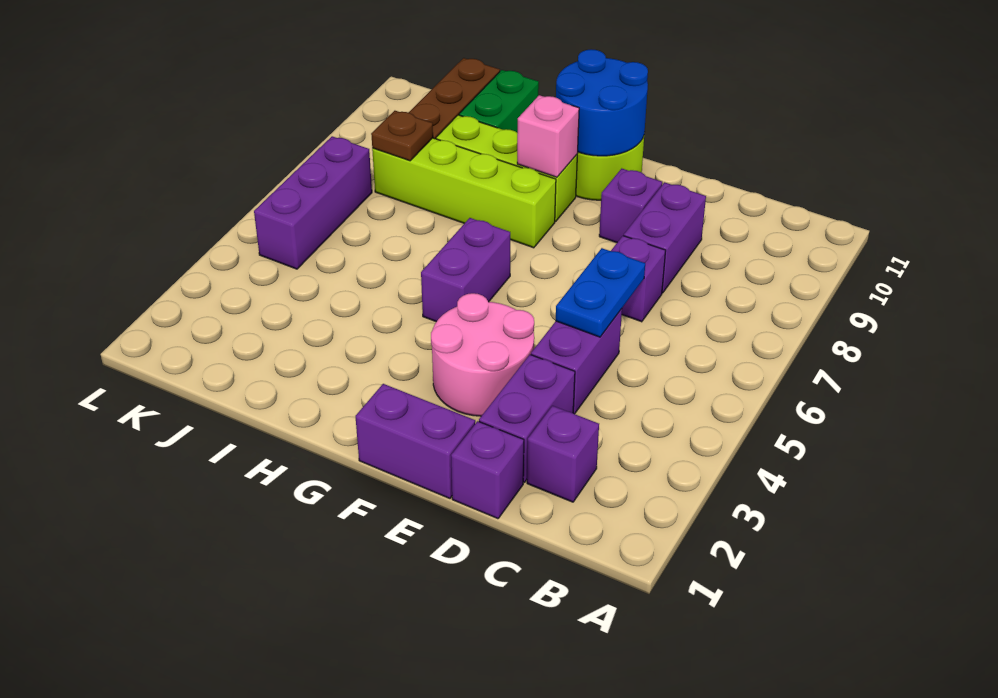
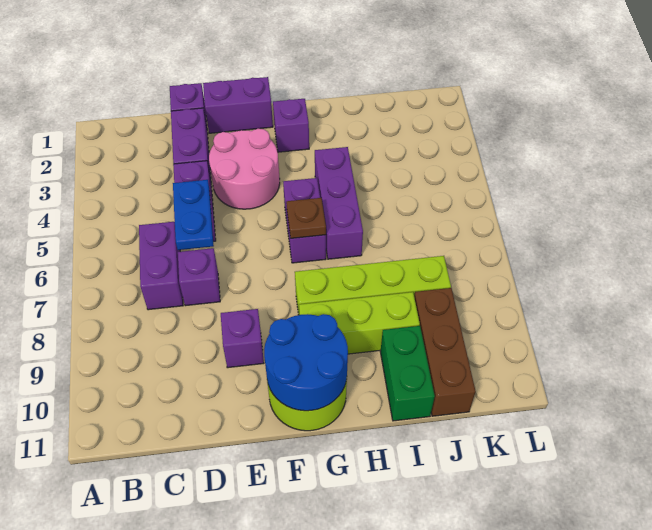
purple 1x1 brick [527,406,599,502] -> purple 1x1 brick moved to [273,99,309,152]
purple 1x2 brick [624,182,706,293] -> purple 1x2 brick moved to [139,222,183,310]
pink 1x1 brick [517,95,579,177] -> none
brown 1x1 plate [371,111,433,161] -> brown 1x1 plate moved to [286,198,326,238]
purple 1x3 brick [254,136,372,269] -> purple 1x3 brick moved to [315,147,363,259]

